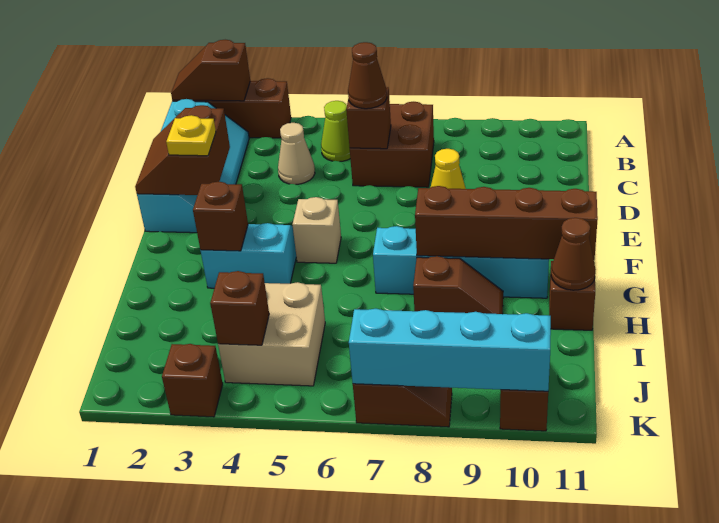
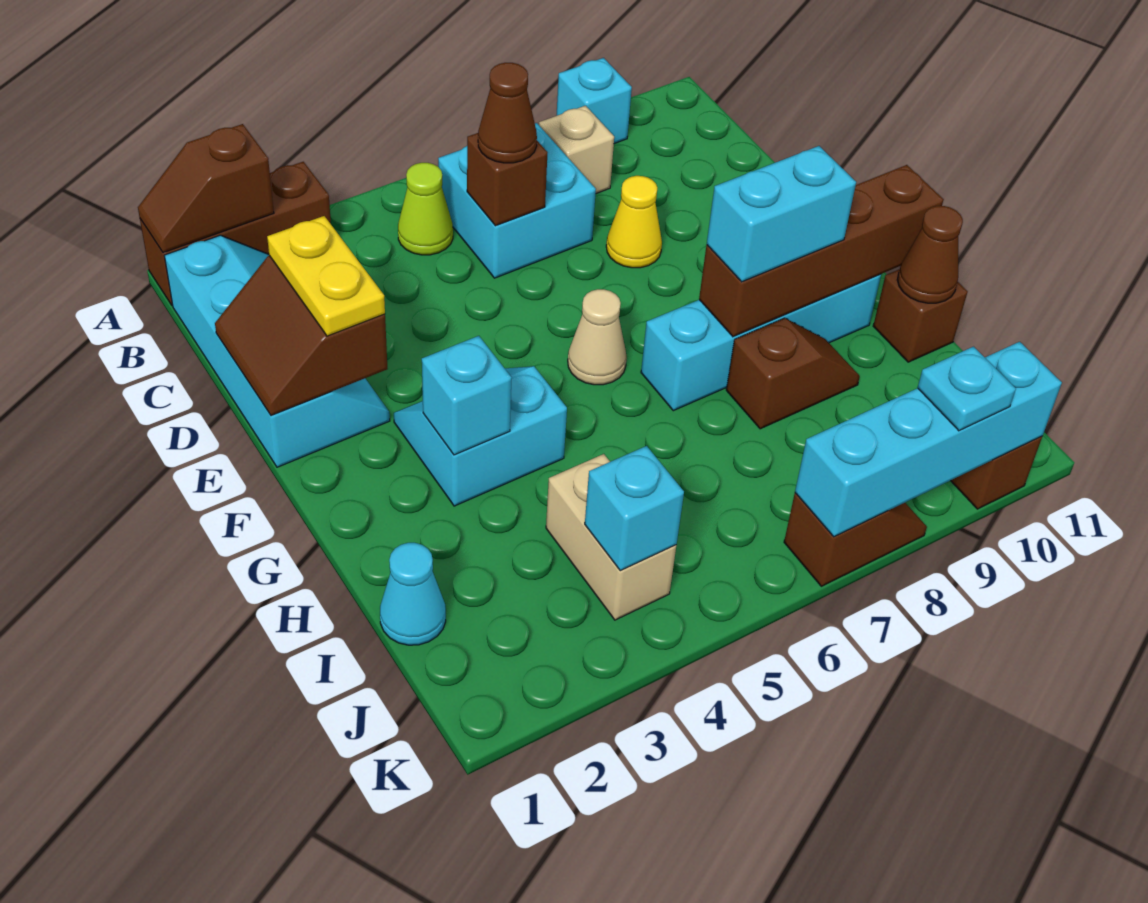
none -> cyan 1x1 brick [557,58,632,144]
brown 2x2 brick [350,102,434,187] -> cyan 2x2 brick [438,123,596,278]
tan 1x1 cone [278,123,315,184] -> tan 1x1 cone moved to [568,289,627,385]
yellow 1x1 plate [166,115,216,156] -> yellow 1x2 plate [267,216,385,336]
tan 1x1 brick [292,197,341,263] -> tan 1x1 brick moved to [539,106,614,193]
brown 1x1 brick [193,182,248,251] -> cyan 1x1 brick [422,336,512,455]
none -> cyan 1x2 brick [707,146,856,282]
none -> cyan 1x1 cone [380,543,446,645]
tan 2x2 brick [218,282,325,386] -> tan 1x2 brick [546,454,676,620]
brown 1x1 brick [210,271,269,345] -> cyan 1x1 brick [585,446,684,571]
brown 1x1 brick [162,344,223,417] -> none
none -> cyan 1x1 plate [917,347,1016,431]

